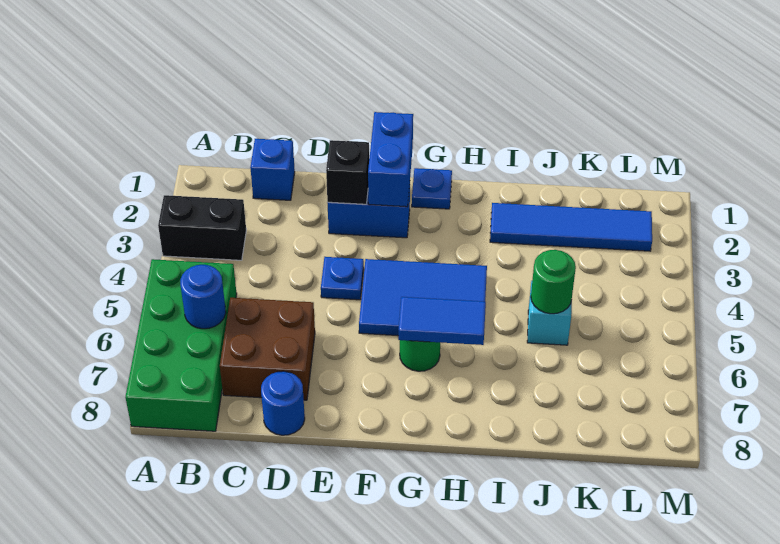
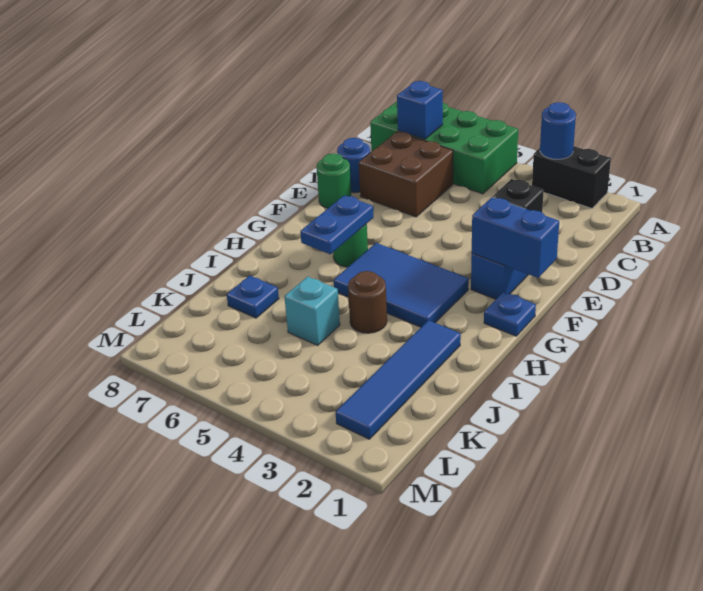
black 1x2 brick [158,195,246,260] -> black 1x2 brick turned to [532,146,611,208]
blue 1x1 round brick [180,265,226,329] -> blue 1x1 round brick moved to [540,102,576,159]
blue 1x1 brick [250,139,295,200] -> blue 1x1 brick moved to [397,81,443,139]
blue 1x1 plate [321,257,364,300] -> blue 1x1 plate moved to [227,276,279,318]
blue 2x3 tile [359,259,487,336] -> blue 2x3 tile turned to [334,243,469,327]
blue 1x2 tile [398,297,486,345] -> blue 1x2 plate [300,195,374,254]
none -> brown 1x1 round brick [348,271,387,333]
green 1x1 round brick [531,250,576,314] -> green 1x1 round brick moved to [317,153,351,208]

